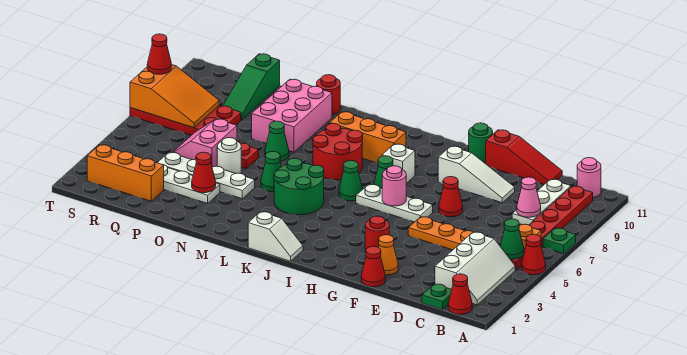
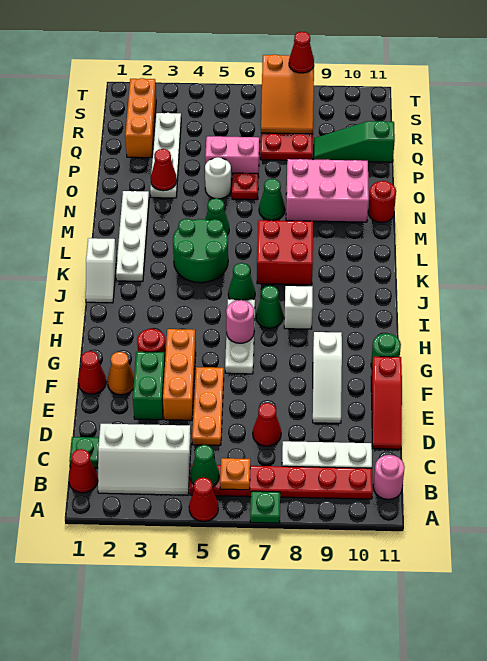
pink 1x1 cone [517,177,541,217] -> none
none -> green 1x2 brick [133,352,165,420]
red 1x1 cone [439,177,463,217] -> red 1x1 cone moved to [253,403,281,446]
orange 1x3 brick [330,112,406,163] -> orange 1x3 brick moved to [163,329,196,420]
red 2x2 round brick [313,123,363,180] -> red 2x2 brick [257,220,313,285]
white 1x4 plate [158,152,255,199] -> white 1x4 plate moved to [116,191,149,282]

